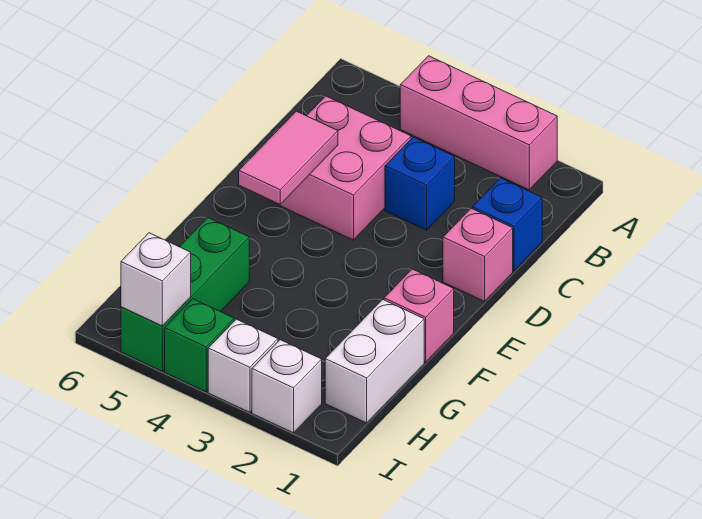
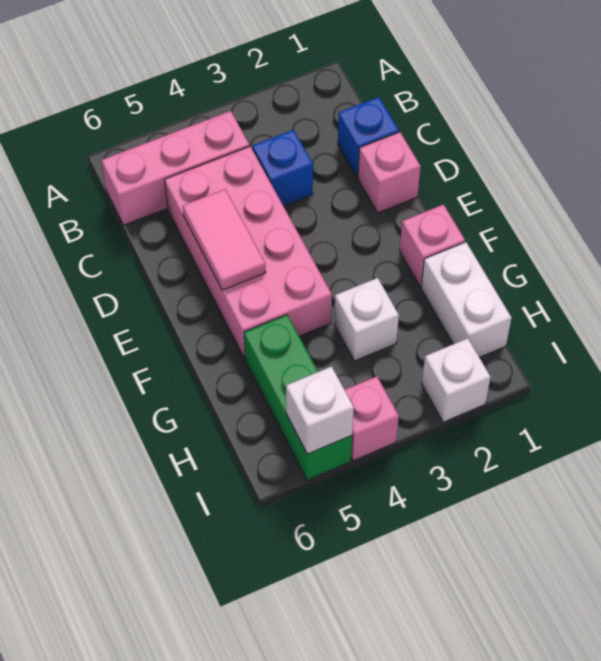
pink 1x3 brick [400,56,557,190] -> pink 1x3 brick moved to [102,111,249,225]
pink 2x2 brick [268,96,411,240] -> pink 2x4 brick [165,146,332,358]
white 1x1 brick [208,319,278,412] -> white 1x1 brick moved to [334,278,399,361]
green 1x1 brick [165,299,234,392] -> pink 1x1 brick [345,376,399,461]

